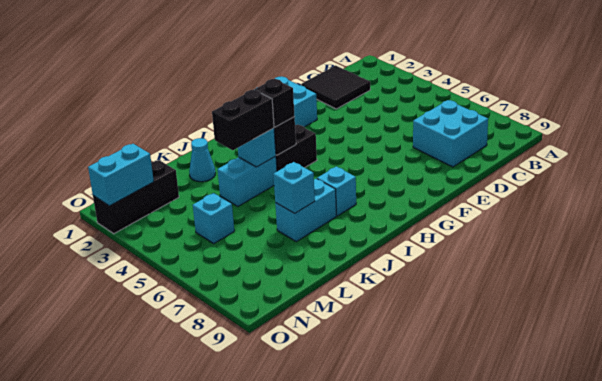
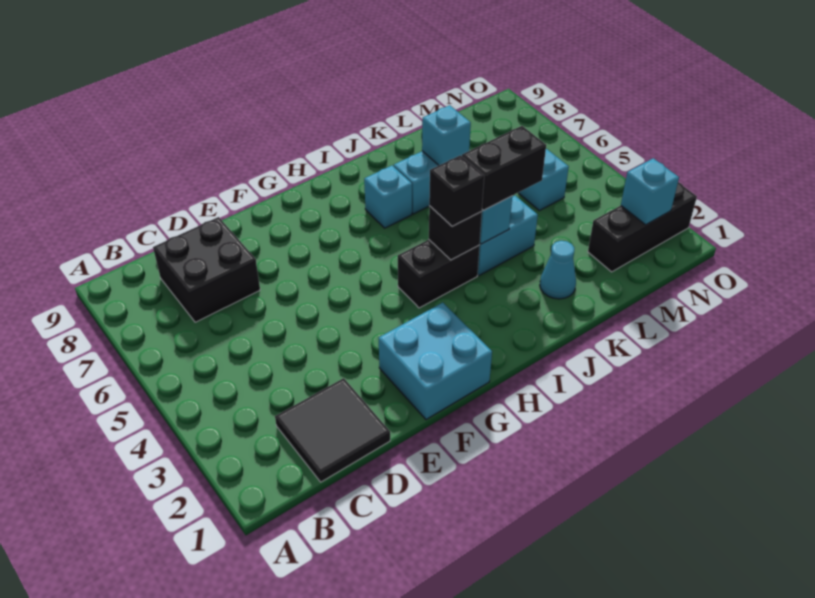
cyan 2x2 brick [413,100,488,167] -> black 2x2 brick [153,217,260,322]
cyan 1x2 brick [88,144,154,206] -> cyan 1x1 brick [621,158,679,225]

